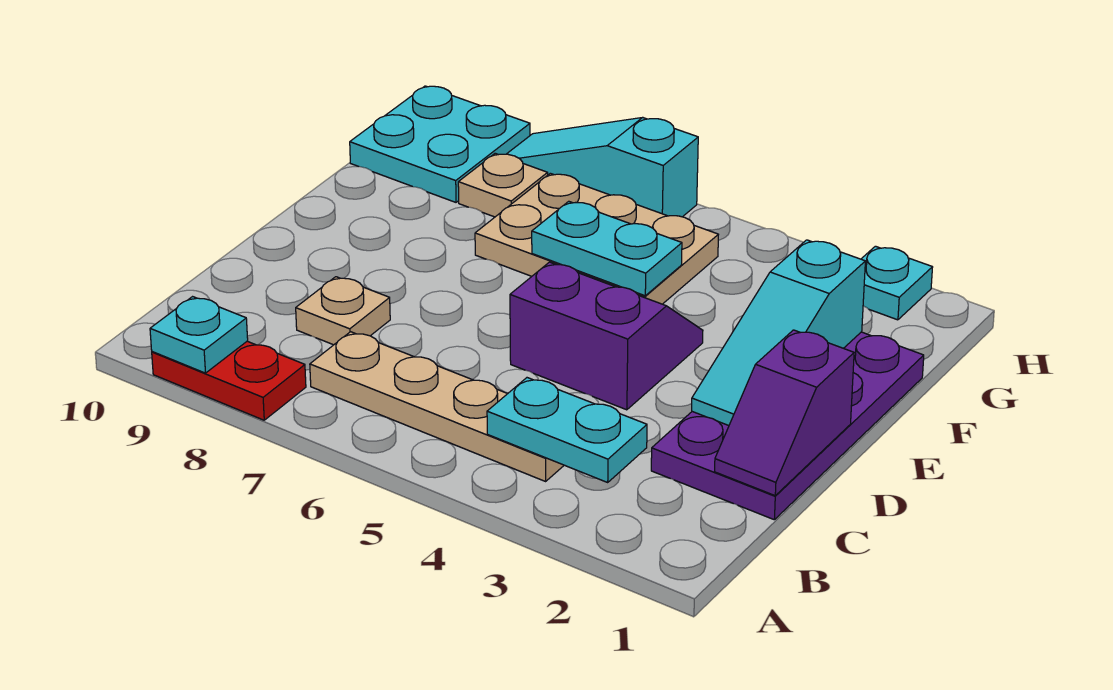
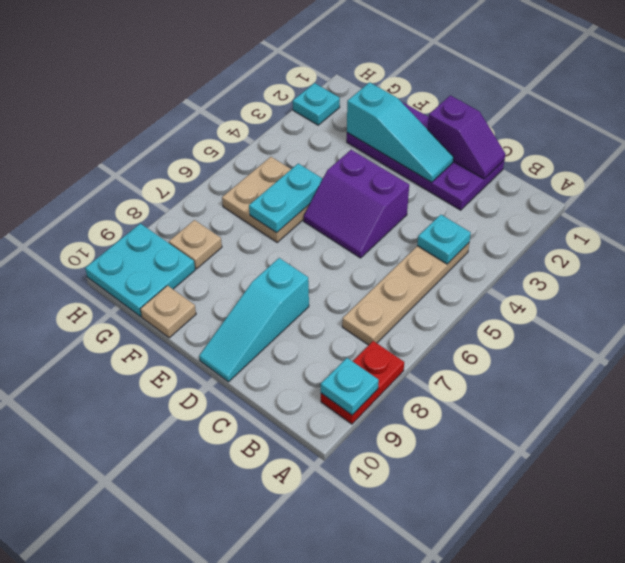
cyan 1x2 plate [487,378,647,482] -> cyan 1x1 plate [417,215,471,264]
tan 1x1 plate [296,277,390,345] -> tan 1x1 plate moved to [140,286,196,338]
purple 2x2 slope [510,262,703,410] -> purple 2x2 slope turned to [304,150,409,258]
tan 2x3 plate [475,173,718,304] -> tan 2x2 plate [222,157,309,242]
cyan 1x3 slope [507,117,698,217] -> cyan 1x3 slope moved to [199,258,309,382]

